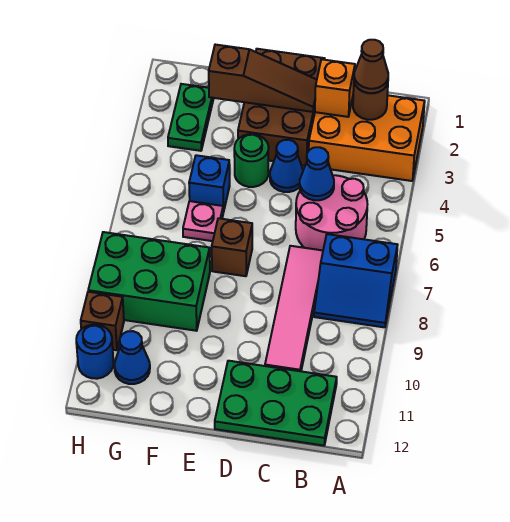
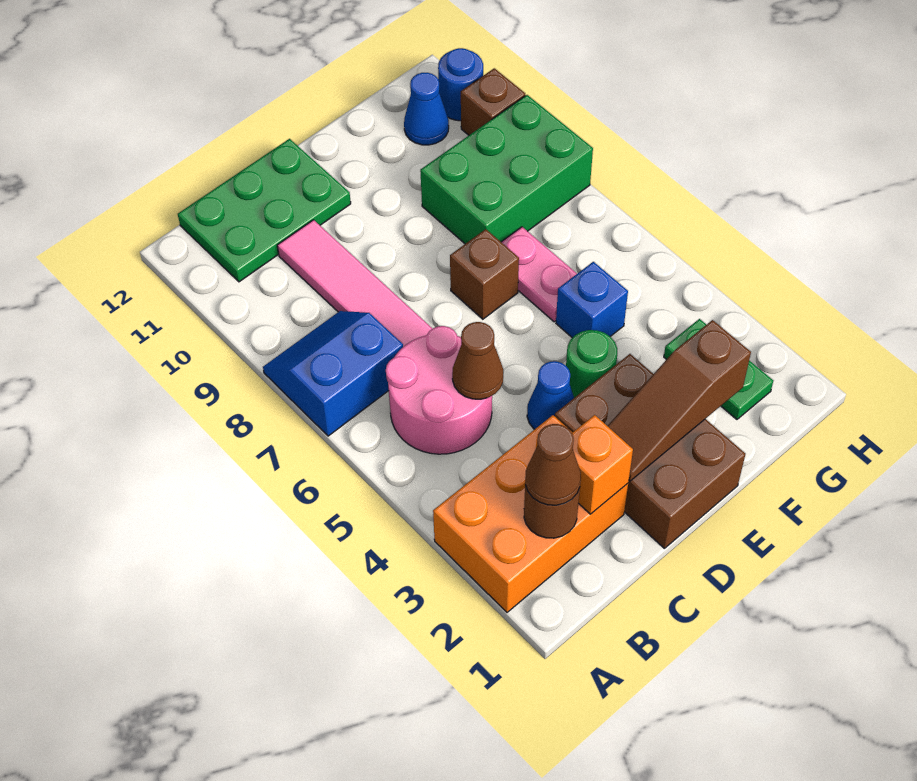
blue 1x1 cone [300,147,334,200] -> brown 1x1 cone [452,322,503,399]
pink 1x1 plate [183,201,223,241] -> pink 1x2 plate [502,227,577,322]

